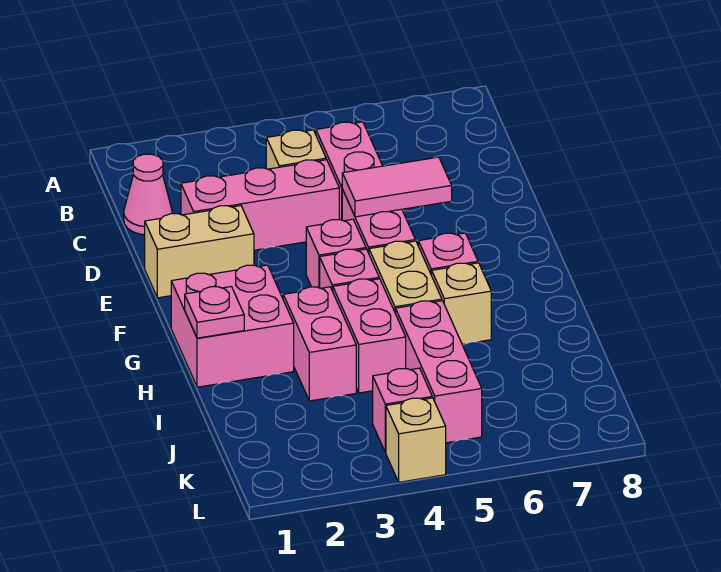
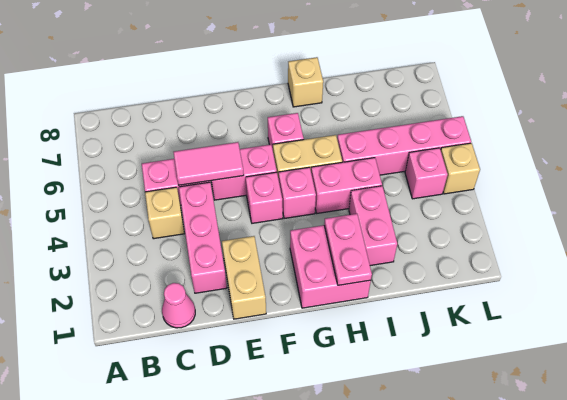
pink 1x2 tile [342,157,452,217] -> pink 1x2 tile turned to [174,142,244,185]
pink 1x1 plate [185,287,244,338] -> pink 1x2 plate [324,214,372,285]
pink 1x2 brick [283,287,356,401] -> pink 1x2 brick turned to [349,186,397,266]
tan 1x1 brick [432,263,491,344] -> tan 1x1 brick moved to [288,57,323,107]
pink 1x3 brick [396,301,482,443] -> pink 1x4 brick [337,116,471,175]

